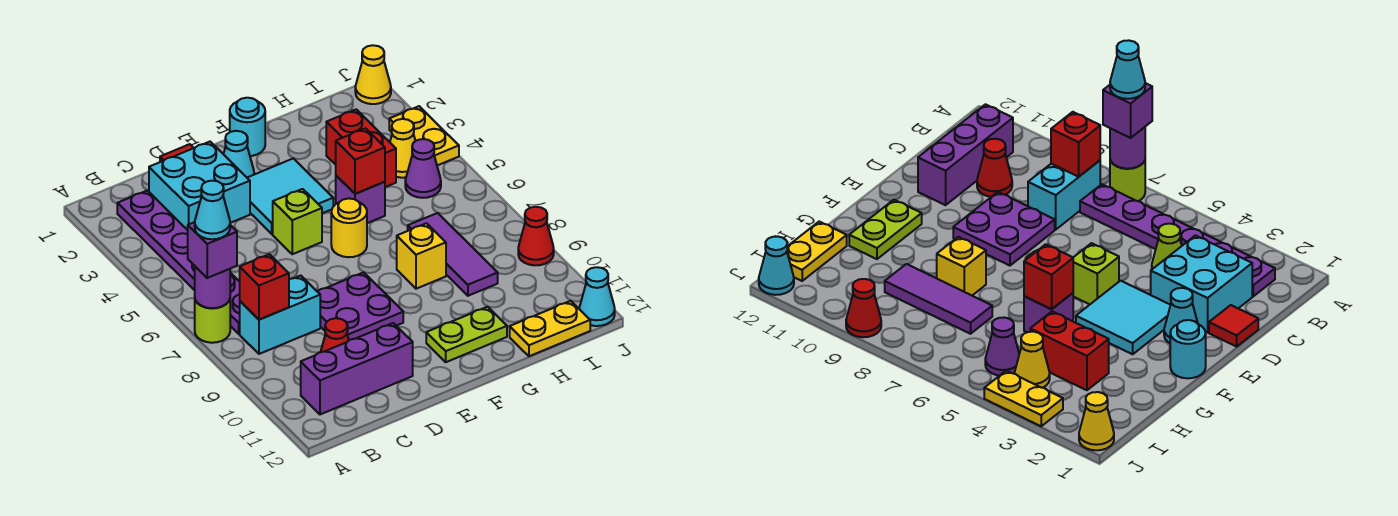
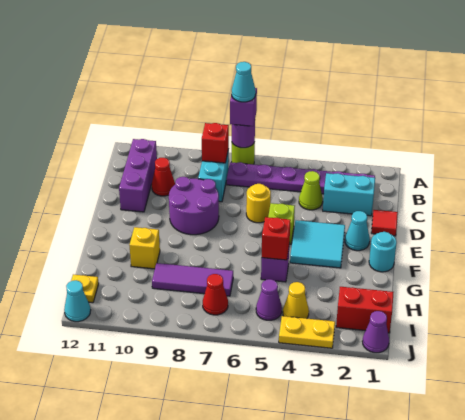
cyan 2x2 brick [149,142,250,230] -> cyan 1x2 brick [323,173,375,216]
purple 2x2 plate [317,272,403,340] -> purple 2x2 round brick [169,177,219,235]
yellow 1x1 round brick [331,198,367,257] -> yellow 1x1 round brick moved to [246,184,271,223]
lime 1x2 plate [426,307,507,362] -> none
yellow 1x1 brick [397,223,446,289] -> yellow 1x1 brick moved to [129,227,160,269]
red 1x2 brick [326,109,396,187] -> red 1x2 brick moved to [336,287,394,333]
yellow 1x2 plate [510,301,590,356] -> yellow 1x1 plate [71,274,99,303]
yellow 1x1 cone [355,45,391,104] -> purple 1x1 cone [362,311,389,353]
red 1x1 cone [518,207,554,265] -> red 1x1 cone moved to [203,274,228,315]

